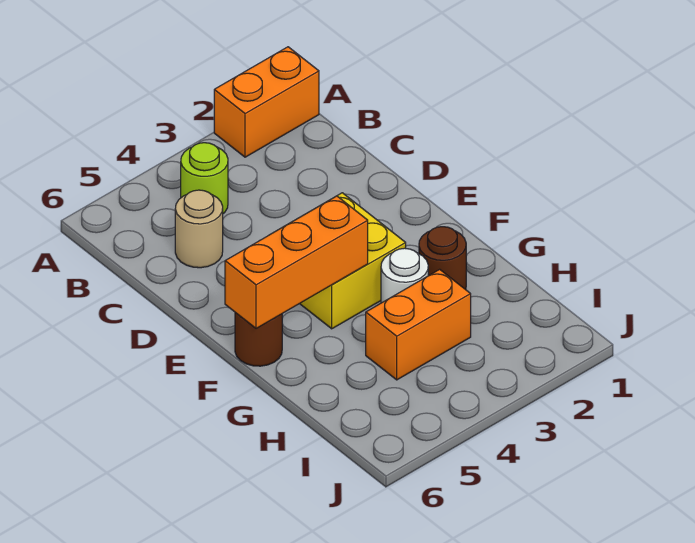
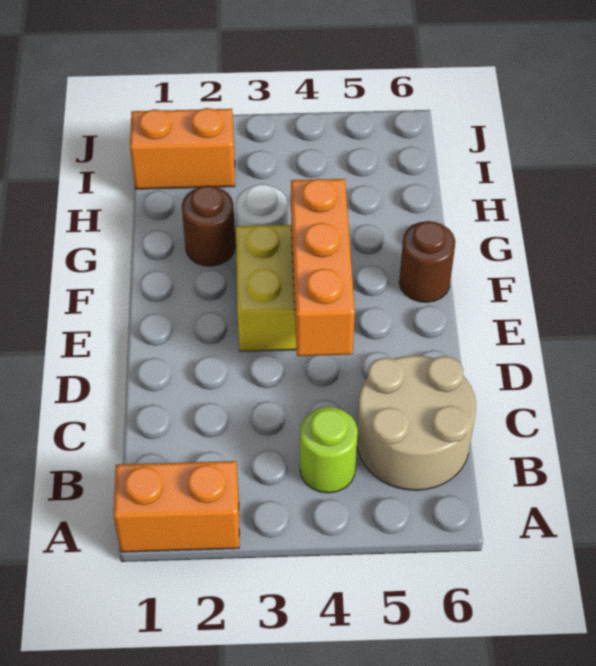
tan 1x1 round brick [175,190,223,268] -> tan 2x2 round brick [357,356,476,490]
orange 1x3 brick [225,196,368,328] -> orange 1x3 brick turned to [291,179,355,356]
orange 1x2 brick [366,269,471,380] -> orange 1x2 brick moved to [130,108,235,189]

